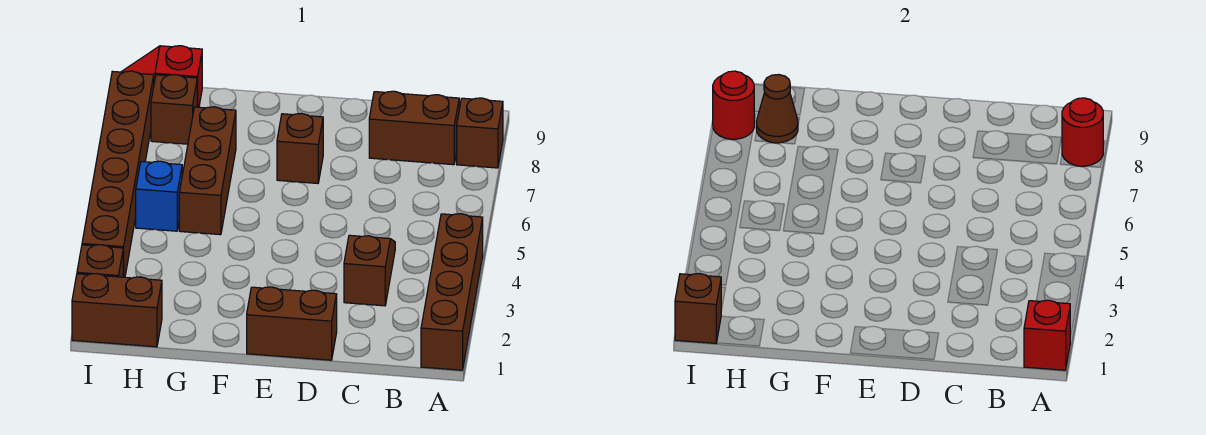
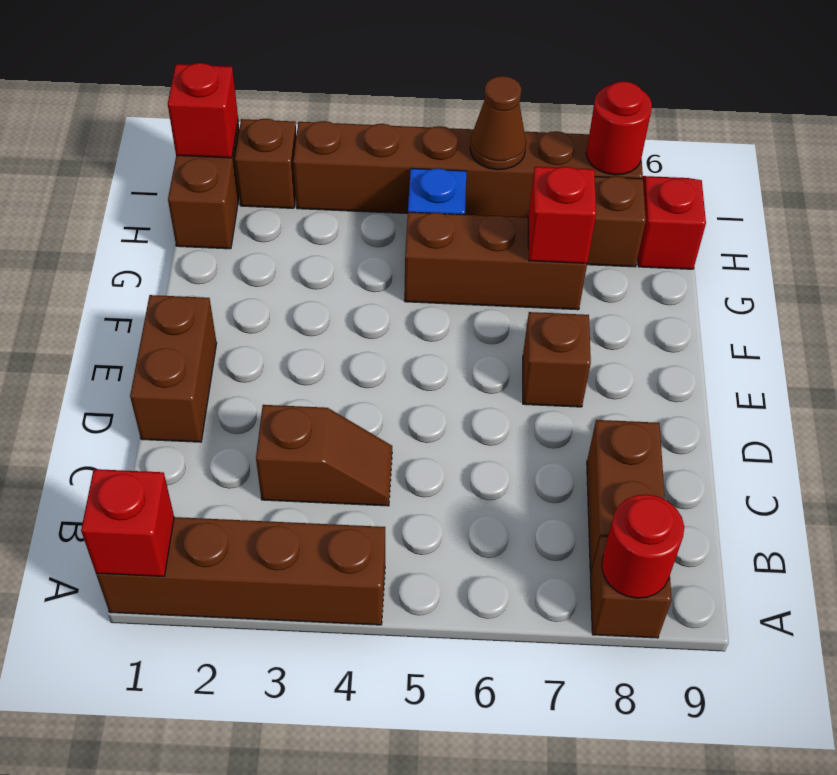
none -> red 1x1 brick [528,167,596,263]
brown 1x1 cone [756,75,798,143] -> brown 1x1 cone moved to [470,76,526,170]
brown 1x1 brick [675,274,721,343] -> red 1x1 brick [168,63,238,158]

